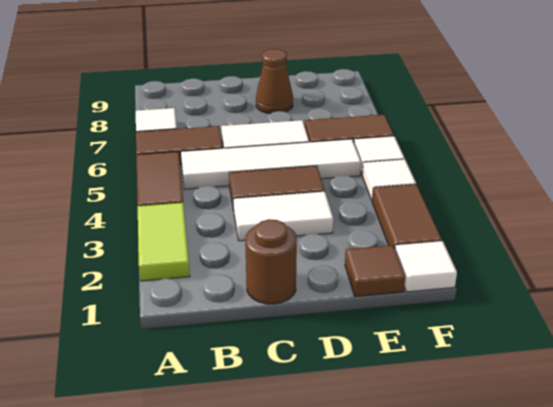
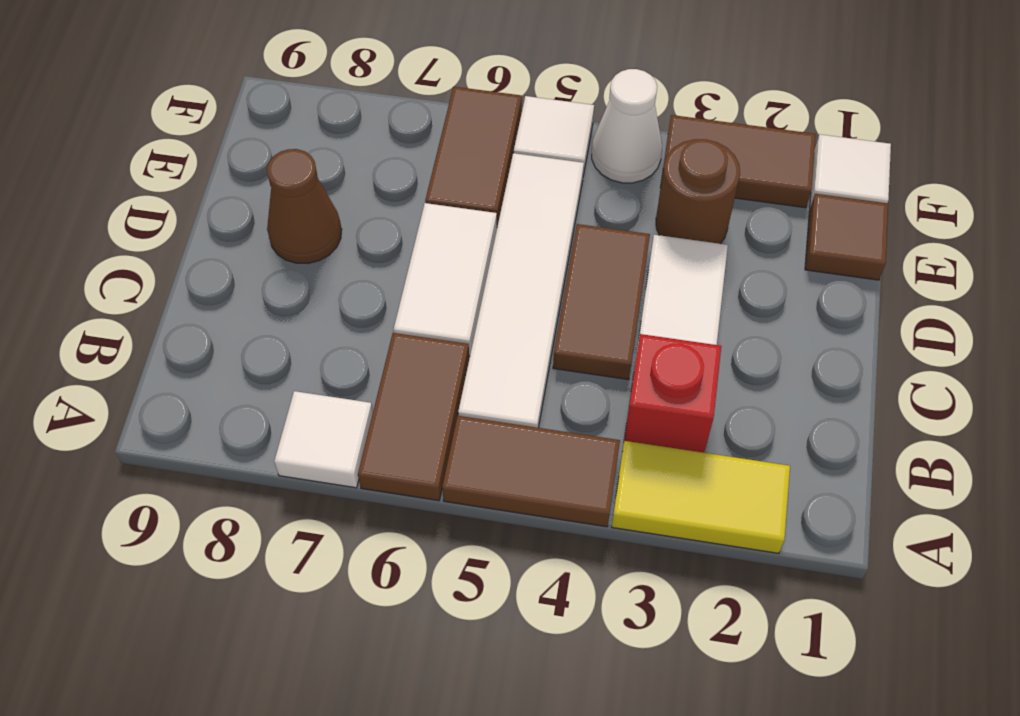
lime 1x2 tile [138,203,190,281] -> yellow 1x2 tile [612,441,790,553]
none -> red 1x1 brick [624,334,721,453]
brown 1x1 round brick [245,219,297,304] -> brown 1x1 round brick moved to [656,139,740,244]
white 1x1 tile [363,159,416,200] -> white 1x1 cone [592,69,662,183]

